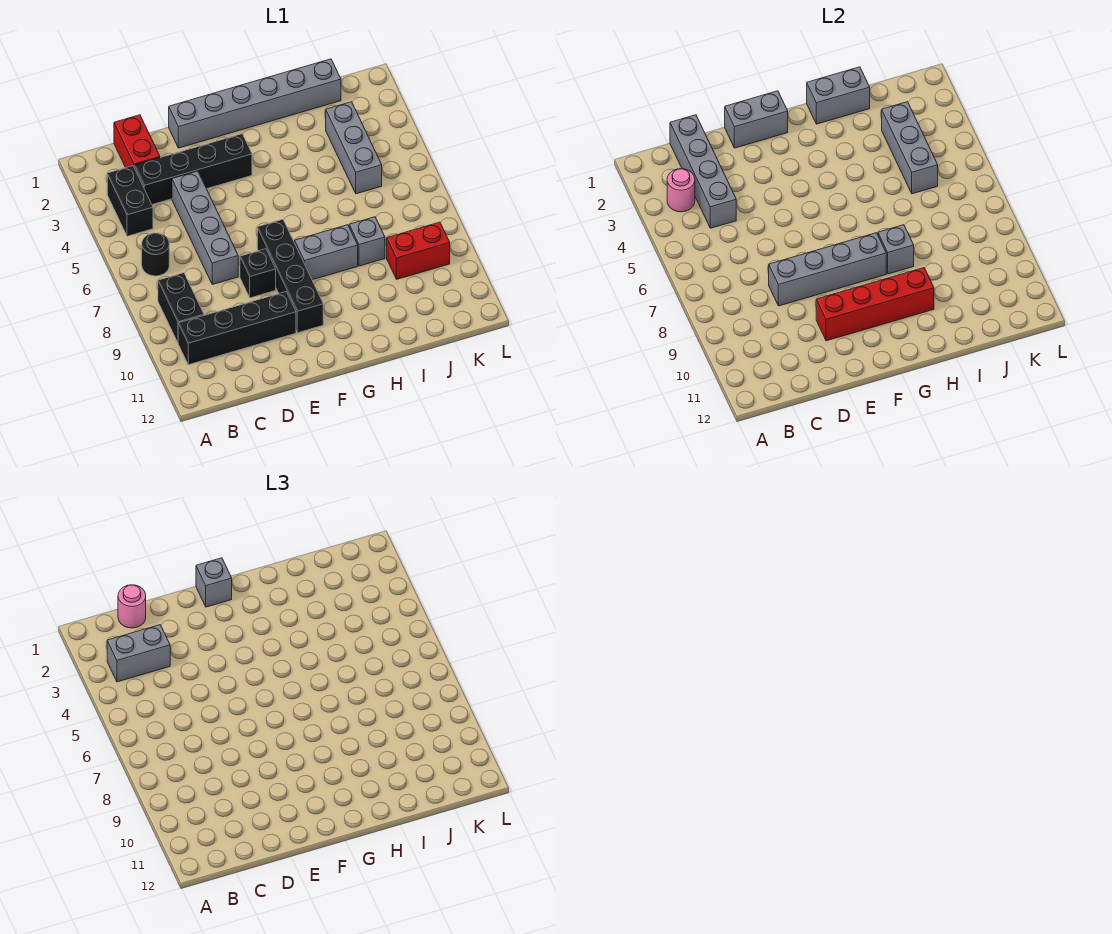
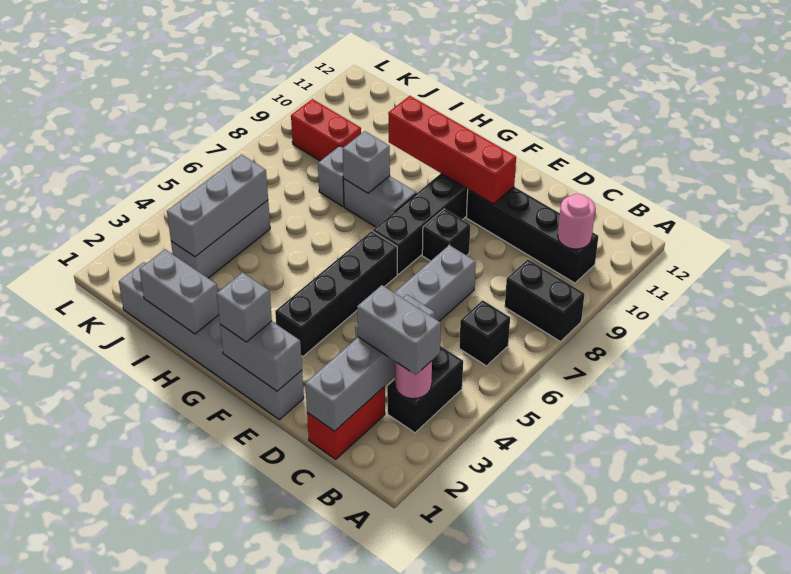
black 1x1 round brick [142,233,169,276] -> black 1x1 brick [459,300,510,366]
black 1x2 brick [158,273,204,342] -> black 1x2 brick turned to [505,260,585,342]
pink 1x1 round brick [118,585,146,628] -> pink 1x1 round brick moved to [558,194,595,249]
black 1x4 brick [134,134,252,205] -> black 1x4 brick turned to [275,231,397,357]
grey 1x4 brick [769,233,886,306] -> none

